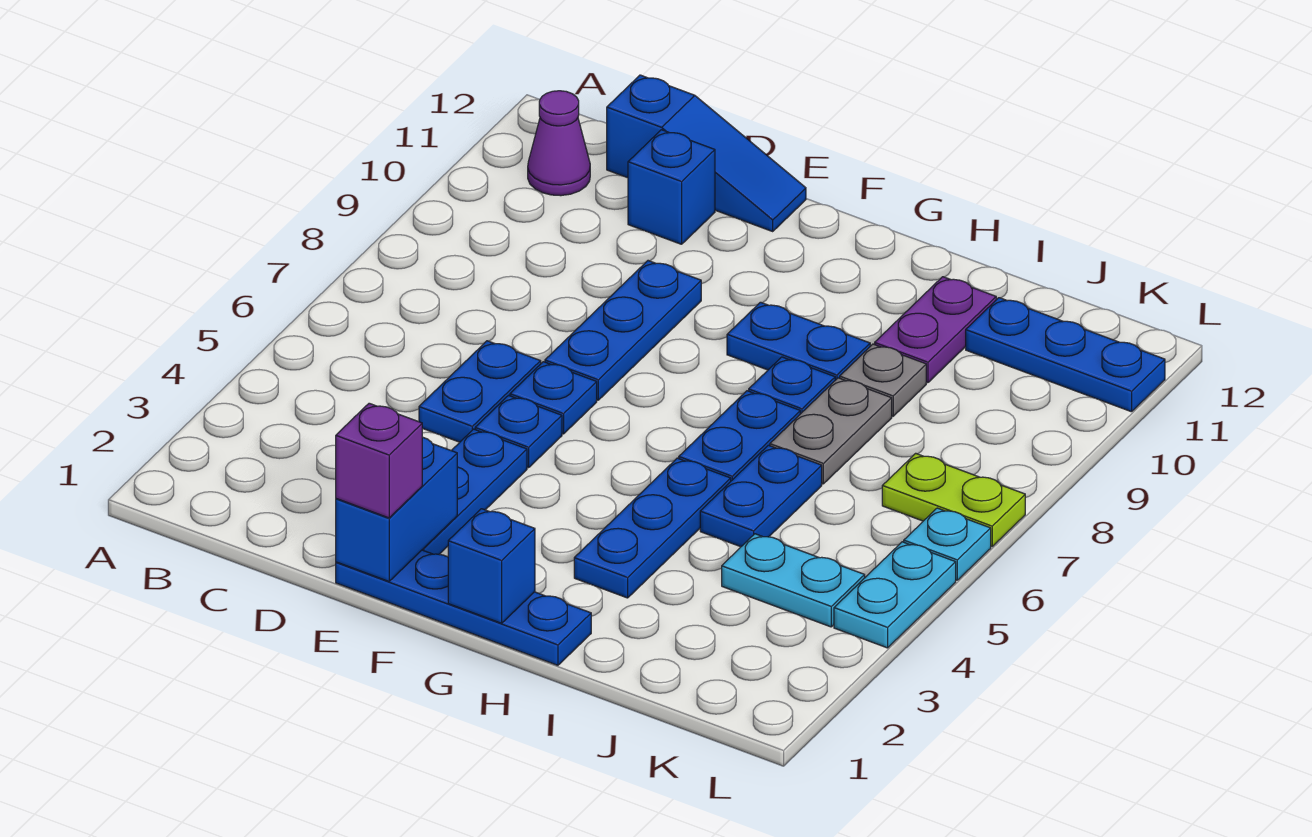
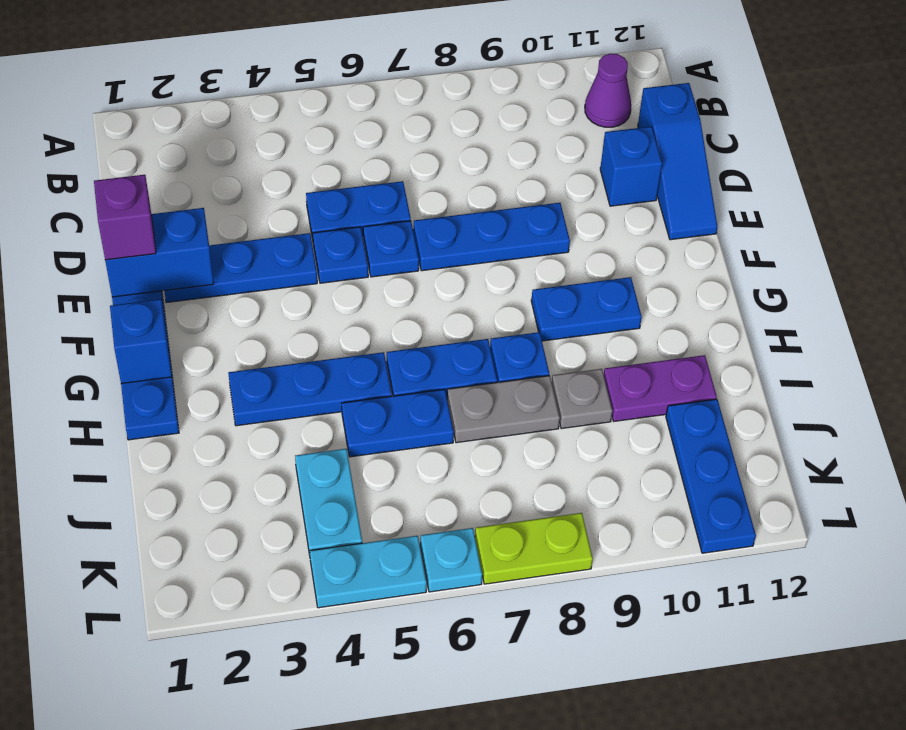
blue 1x2 plate [727,302,870,380] -> blue 1x2 plate turned to [531,277,642,341]
lime 1x2 plate [882,453,1025,547] -> lime 1x2 plate turned to [475,513,593,584]

